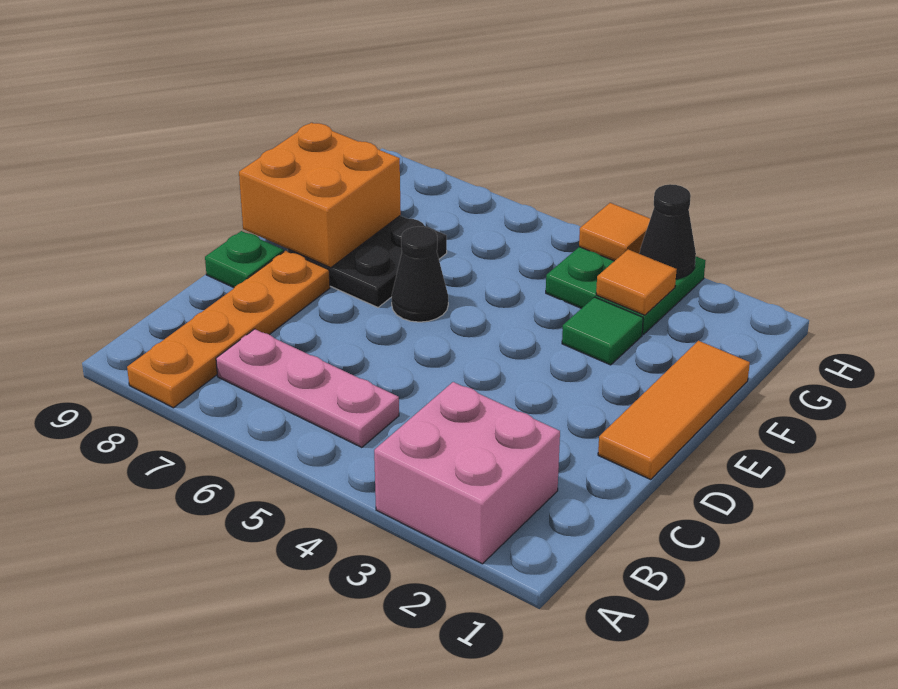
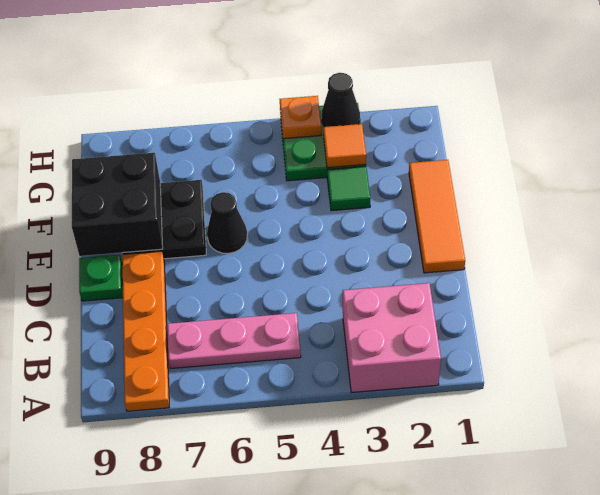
orange 2x2 brick [239,123,401,268] -> black 2x2 brick [72,153,163,256]
orange 1x1 tile [579,203,650,261] -> orange 1x1 plate [280,96,321,139]

